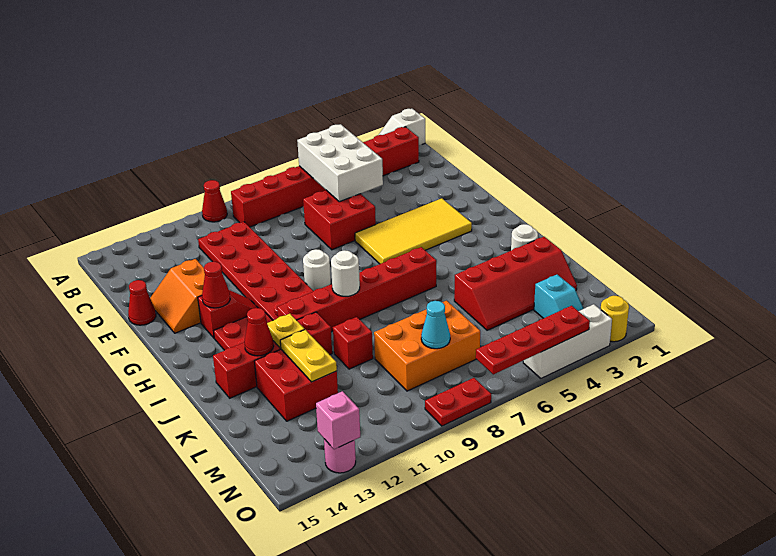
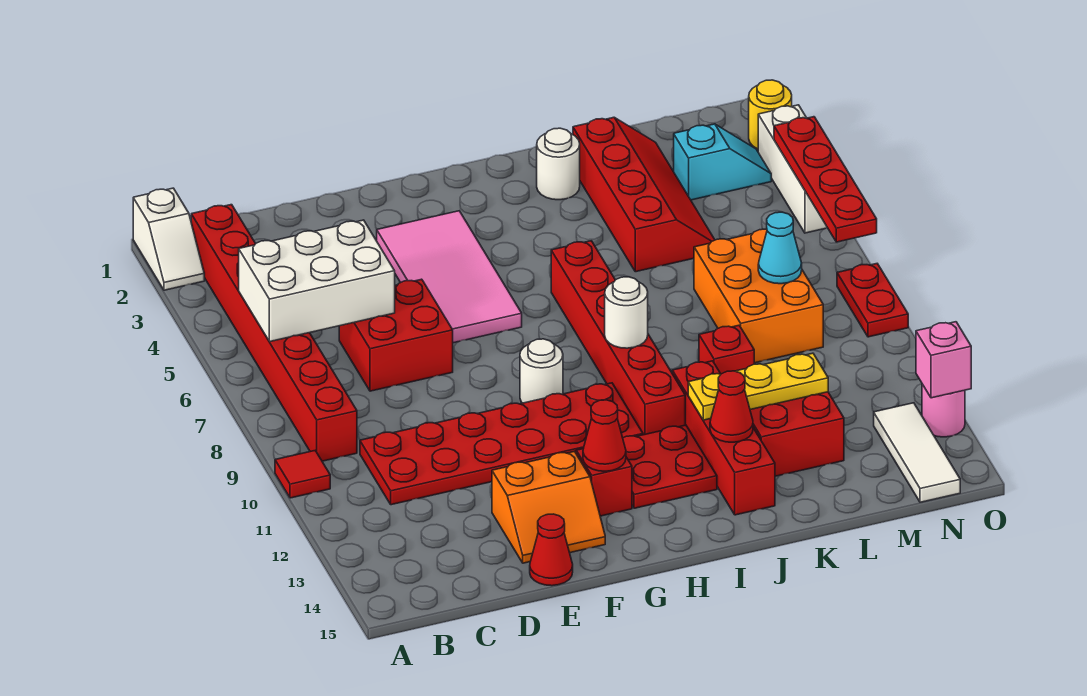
red 1x1 cone [202,180,227,222] -> red 1x1 tile [275,451,330,498]
yellow 2x4 tile [355,198,472,264] -> pink 2x4 tile [377,211,522,343]
none -> white 1x3 tile [874,403,960,502]

